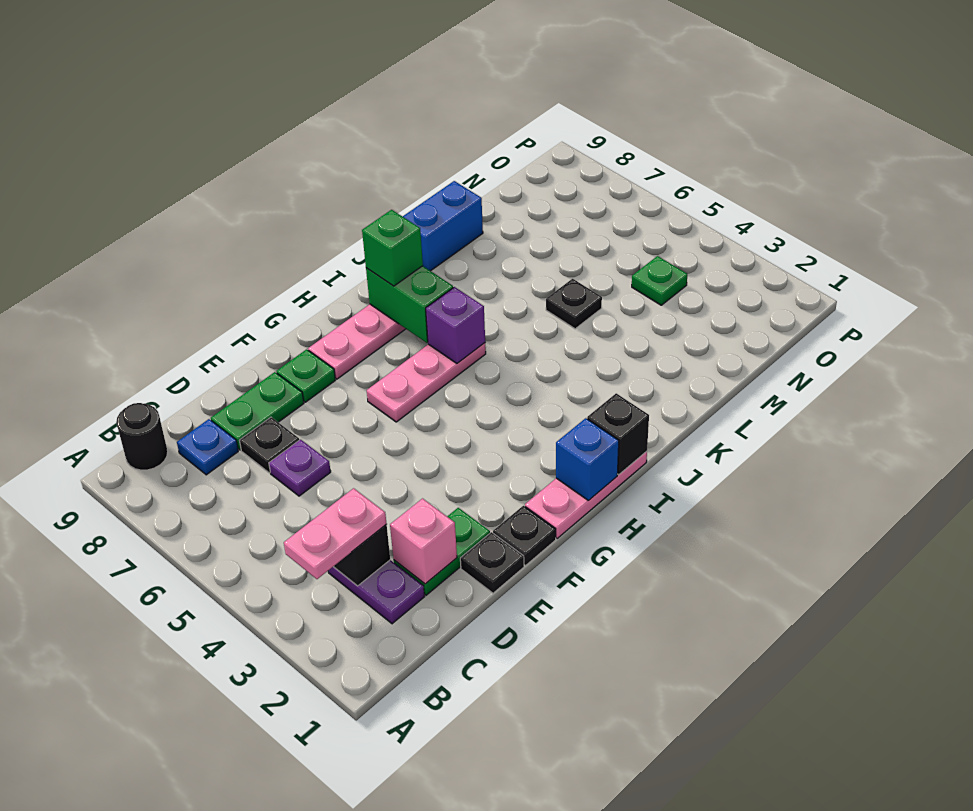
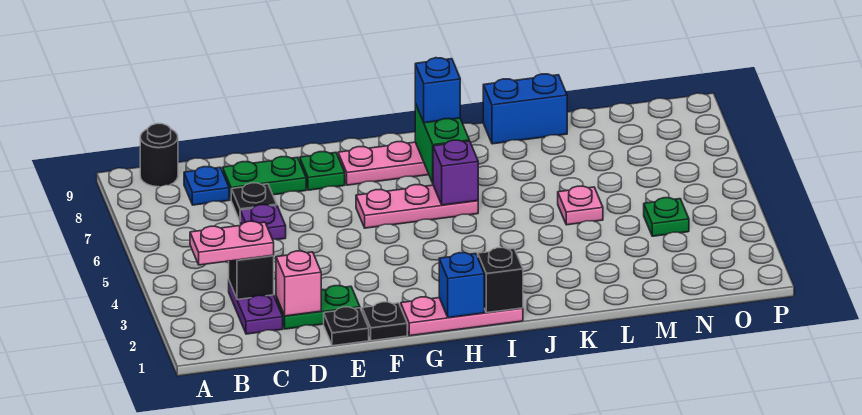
green 1x1 brick [362,210,423,286] -> blue 1x1 brick [415,58,460,123]
black 1x1 plate [546,279,602,329] -> pink 1x1 plate [558,186,603,225]

